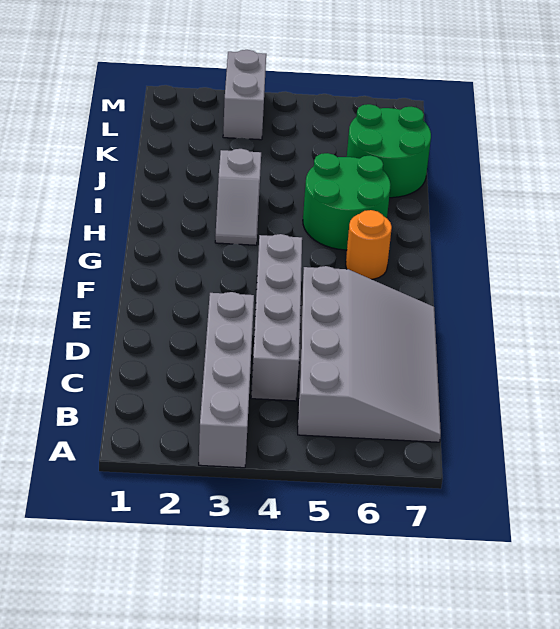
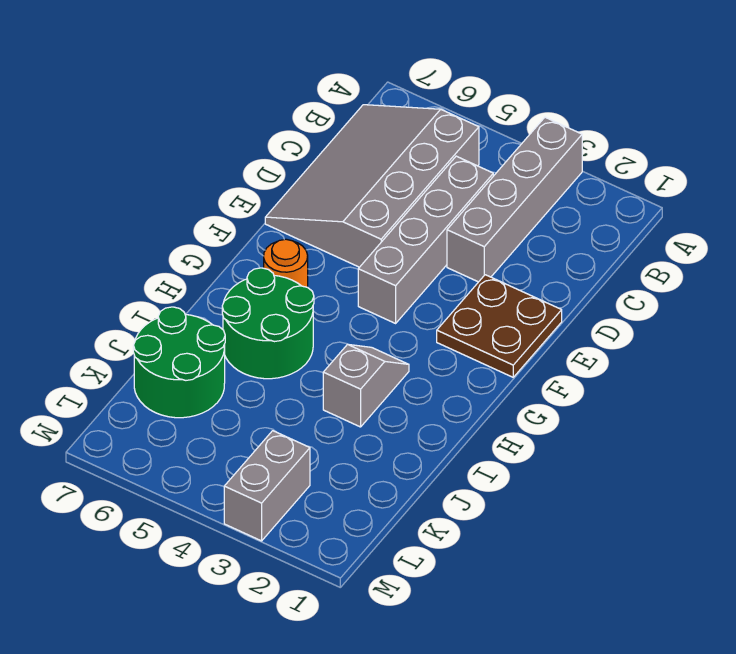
none -> brown 2x2 plate [437,275,562,377]

